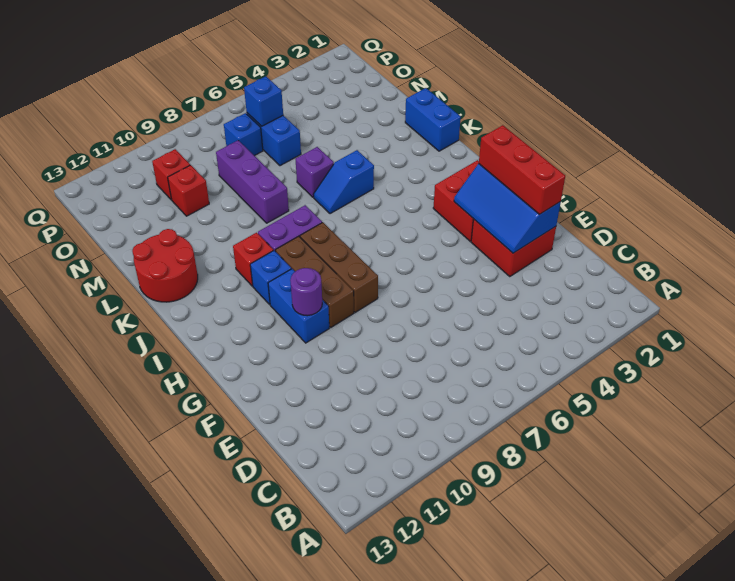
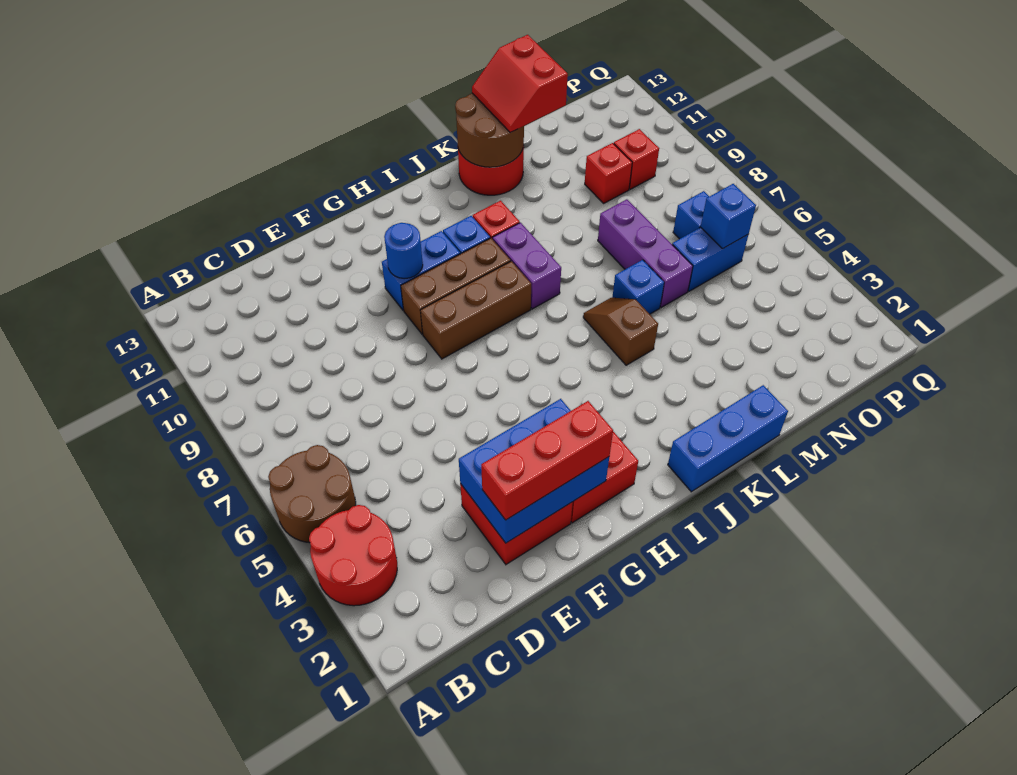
none -> red 2x2 round brick [309,505,397,606]
none -> brown 2x2 round brick [268,445,356,543]
blue 2x3 slope [454,164,561,253] -> blue 2x3 brick [459,399,609,543]
purple 1x1 round brick [290,268,322,316] -> blue 1x1 round brick [384,223,423,279]
blue 1x2 brick [405,88,461,151] -> blue 1x3 brick [668,385,788,492]
blue 1x2 slope [313,150,374,214] -> brown 1x2 slope [583,298,658,365]
none -> brown 2x2 round brick [455,93,524,167]
purple 1x1 brick [296,147,334,197] -> blue 1x1 brick [612,260,664,314]
purple 1x3 brick [216,140,289,223] -> purple 1x3 brick turned to [598,199,693,308]
none -> red 2x2 slope [472,35,568,133]

